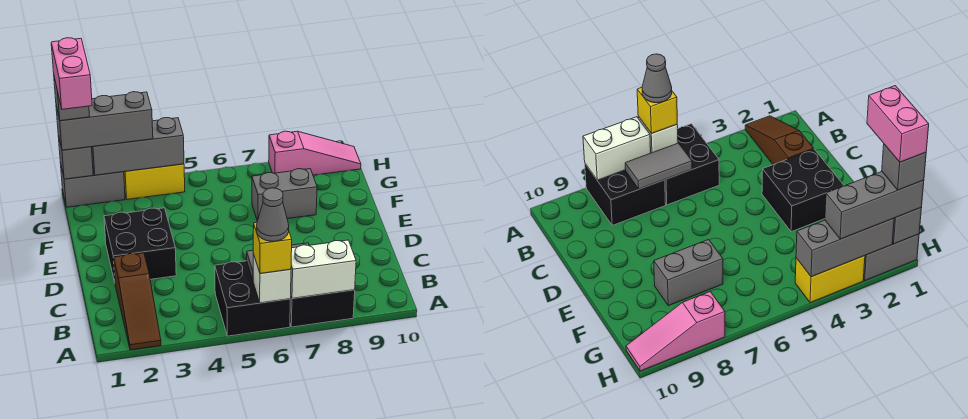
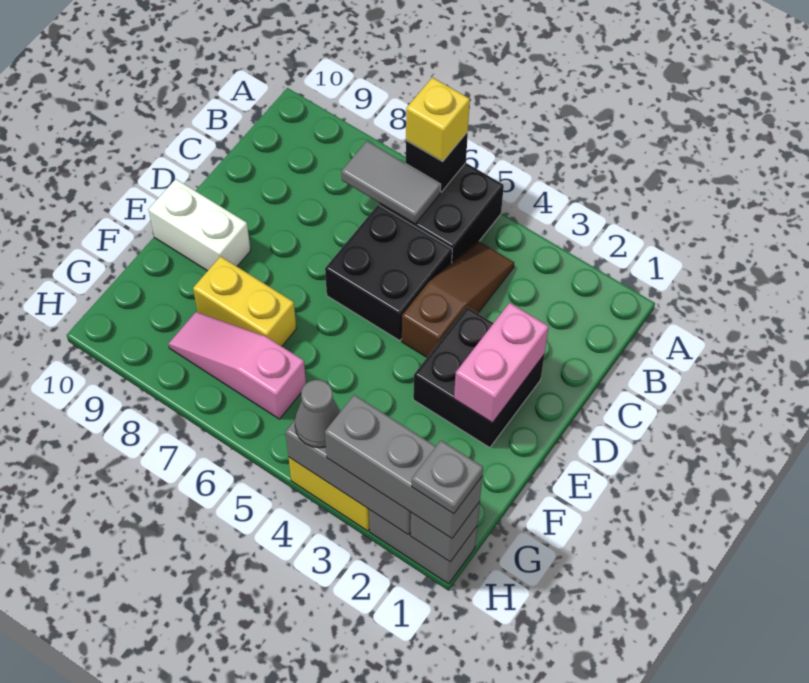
brown 1x3 slope [114,253,161,350] -> brown 1x3 slope moved to [402,241,514,357]
white 1x1 brick [253,254,291,303] -> black 1x1 brick [406,132,468,192]
grey 1x1 cone [257,188,289,241] -> grey 1x1 cone moved to [295,380,341,448]
black 2x2 brick [290,290,355,327] -> black 2x2 brick moved to [325,205,452,341]
white 1x2 brick [291,240,356,298] -> white 1x2 brick moved to [149,179,251,271]
grey 1x2 brick [252,169,317,221] -> yellow 1x2 brick [193,256,296,346]
pink 1x2 brick [51,38,92,109] -> pink 1x2 brick moved to [454,303,549,423]
grey 1x1 brick [54,77,90,121] -> grey 1x1 plate [412,440,483,514]
pink 1x3 slope [269,131,361,175] -> pink 1x3 slope moved to [169,312,306,419]

